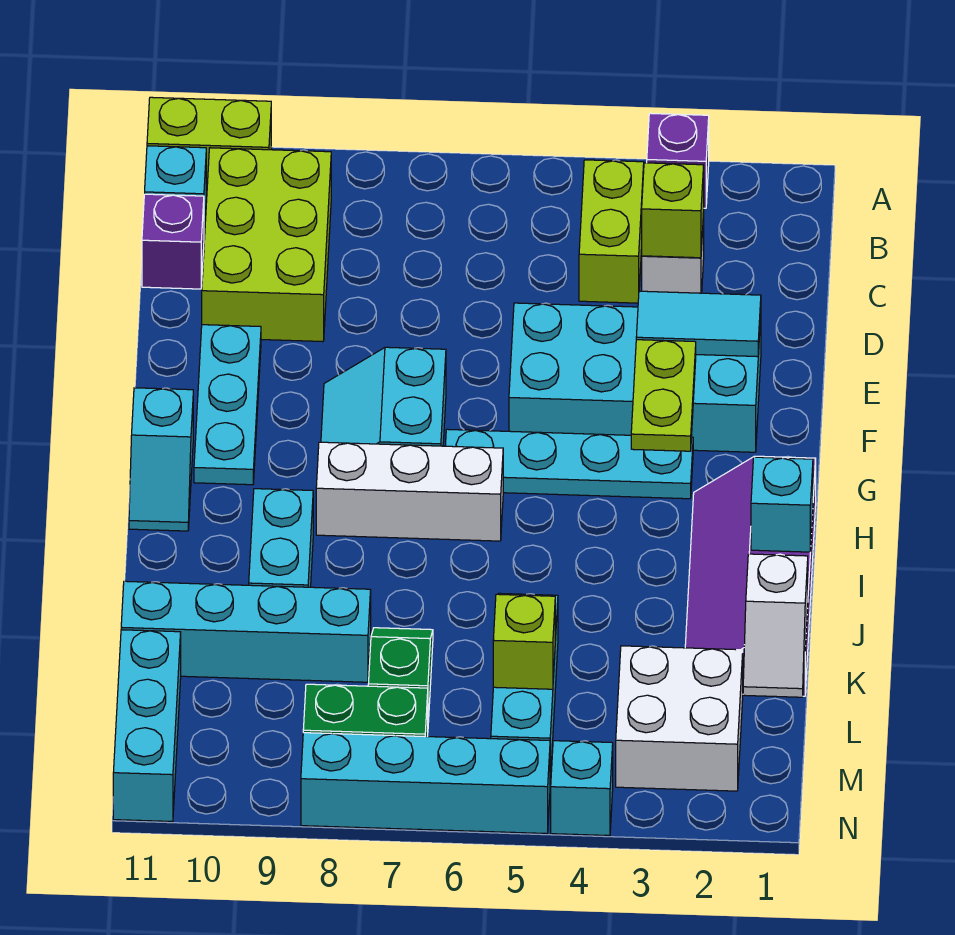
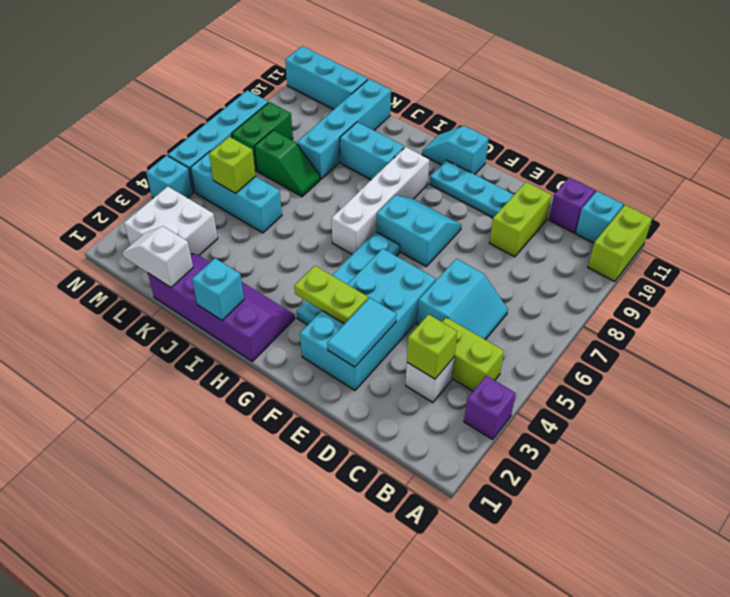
lime 2x3 brick [202,148,331,342] -> lime 1x2 brick [489,182,552,257]
none -> cyan 2x2 slope [417,259,508,340]
white 1x3 brick [316,442,503,541] -> white 1x4 brick [331,147,429,254]

